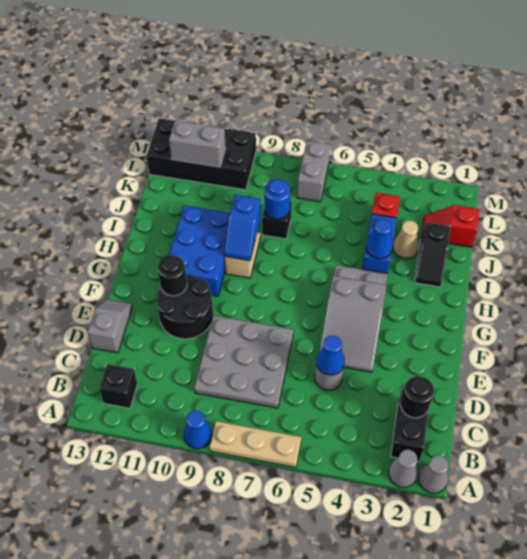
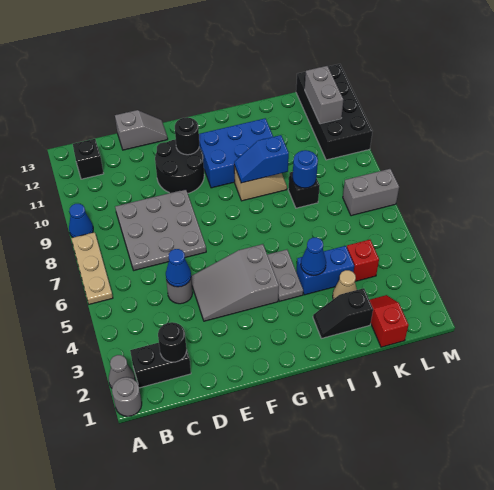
grey 1x1 cone [419,455,449,493] -> grey 1x1 round brick [112,377,142,416]

